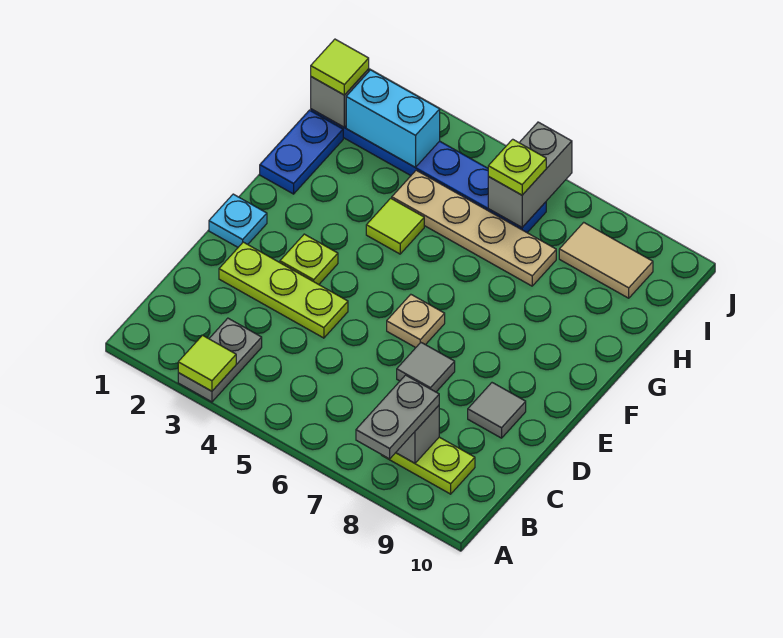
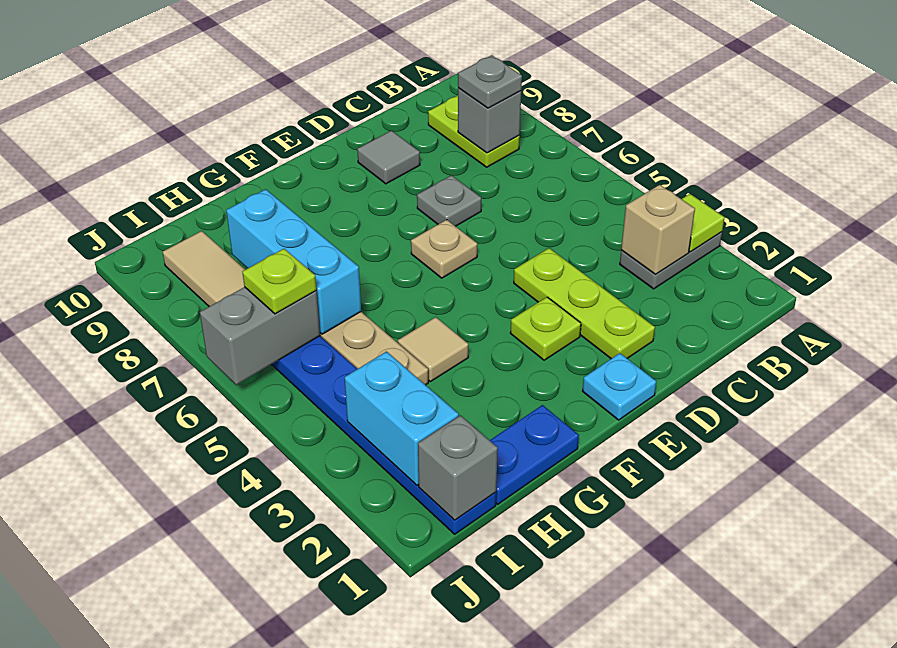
grey 1x2 plate [356,375,439,459] -> grey 1x1 plate [458,55,522,108]
none -> tan 1x1 brick [621,185,695,274]
grey 1x1 tile [397,343,455,392] -> grey 1x1 plate [417,175,481,226]
lime 1x1 tile [366,198,424,254] -> tan 1x1 tile [398,317,468,382]
none -> cyan 1x3 brick [226,189,361,334]
lime 1x1 tile [311,39,369,95] -> none

